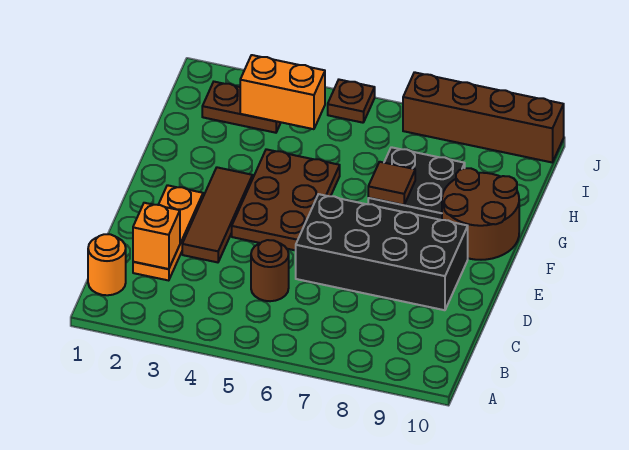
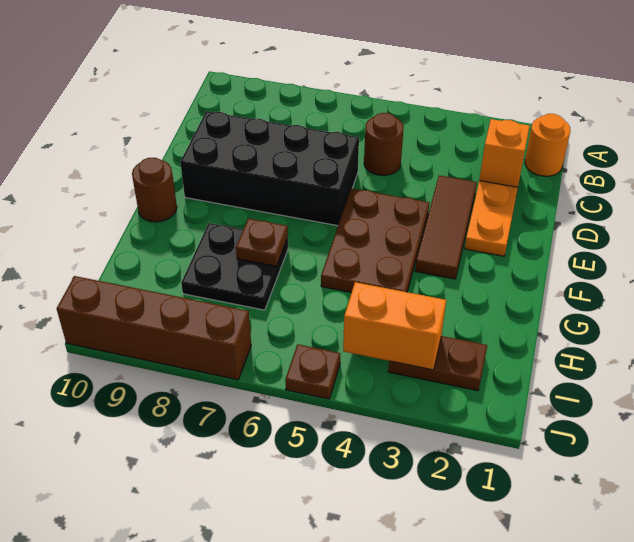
brown 2x2 round brick [442,168,519,260] -> brown 1x1 round brick [132,158,177,222]
brown 1x1 tile [368,162,415,205] -> brown 1x1 plate [236,219,288,266]

